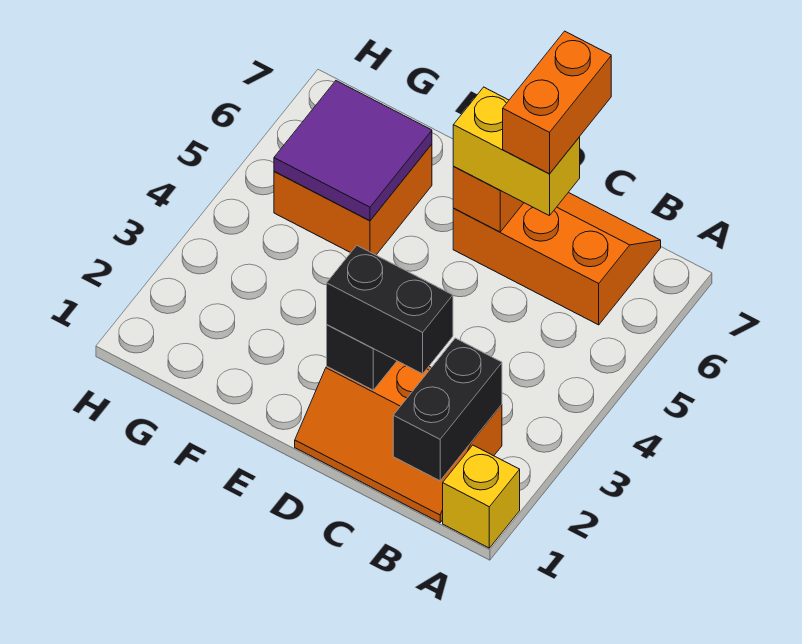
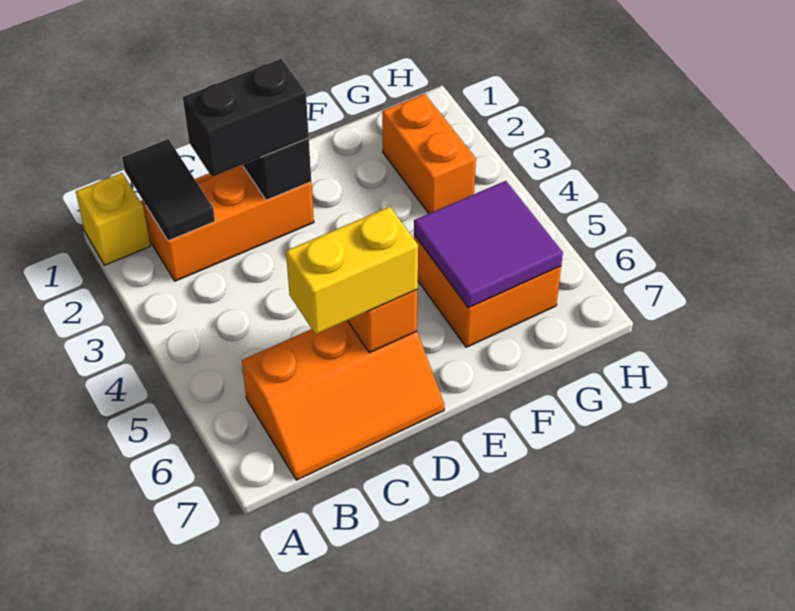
black 1x2 brick [393,338,502,481] -> black 1x2 tile [122,139,215,241]
orange 1x2 brick [503,31,611,174] -> orange 1x2 brick moved to [382,94,476,214]

